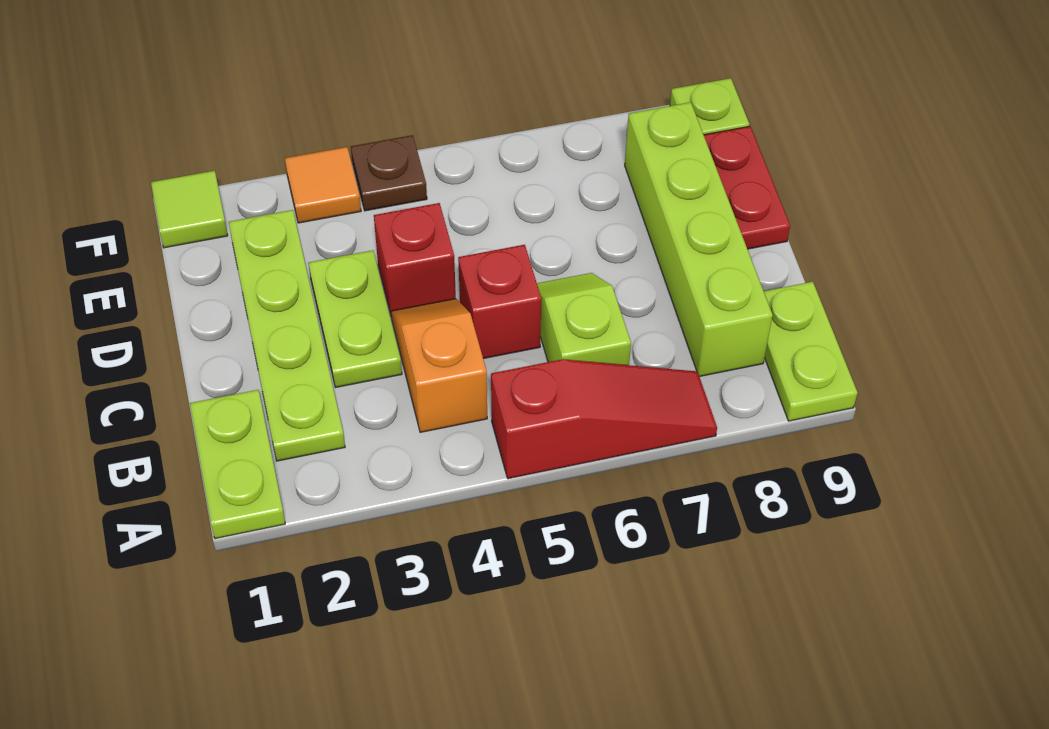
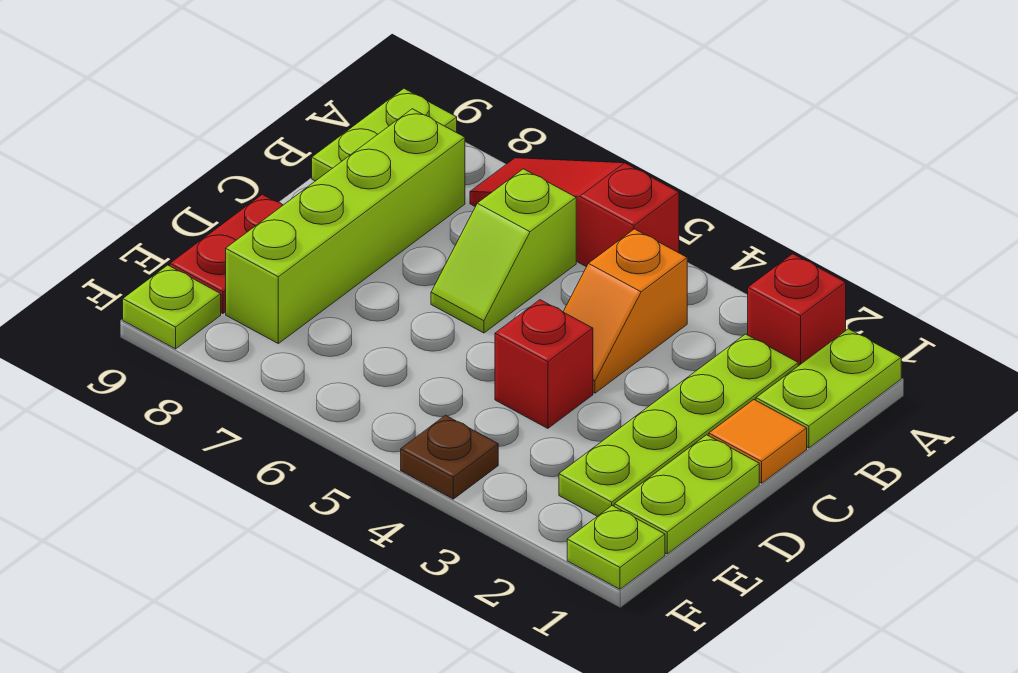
lime 1x2 plate [309,250,402,388] -> lime 1x2 plate moved to [614,435,759,554]
red 1x1 brick [458,245,541,359] -> red 1x1 brick moved to [748,254,846,366]
lime 1x1 tile [151,171,228,248] -> lime 1x1 plate [567,506,665,589]
orange 1x1 tile [285,147,361,223] -> orange 1x1 tile moved to [709,400,807,483]

